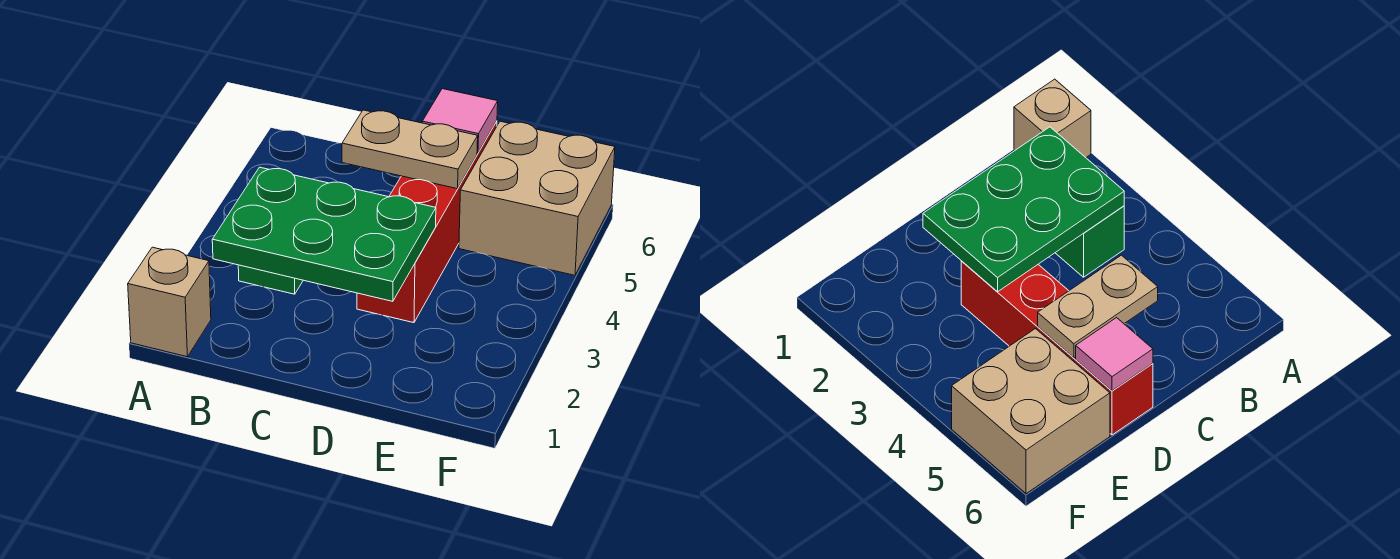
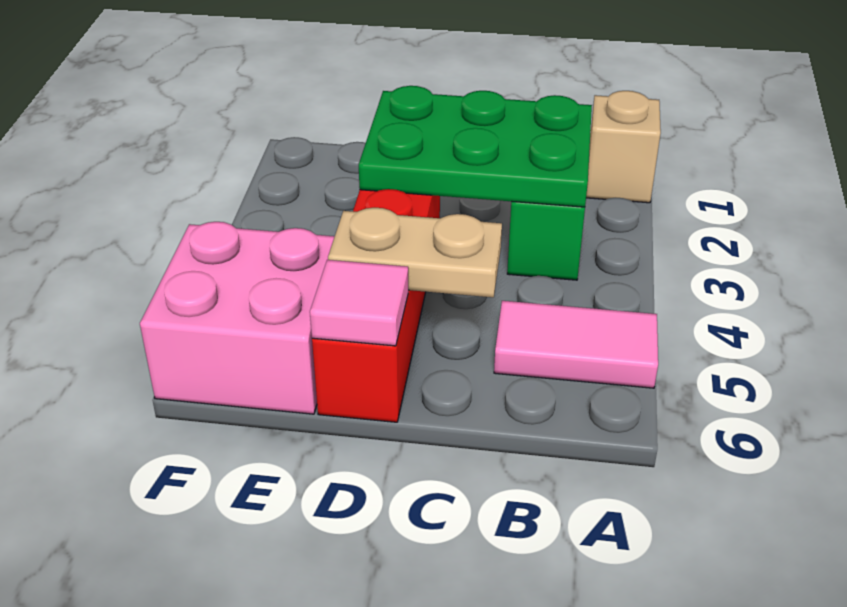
none -> pink 1x2 tile [494,301,658,388]
tan 2x2 brick [459,121,615,275] -> pink 2x2 brick [140,222,335,414]

